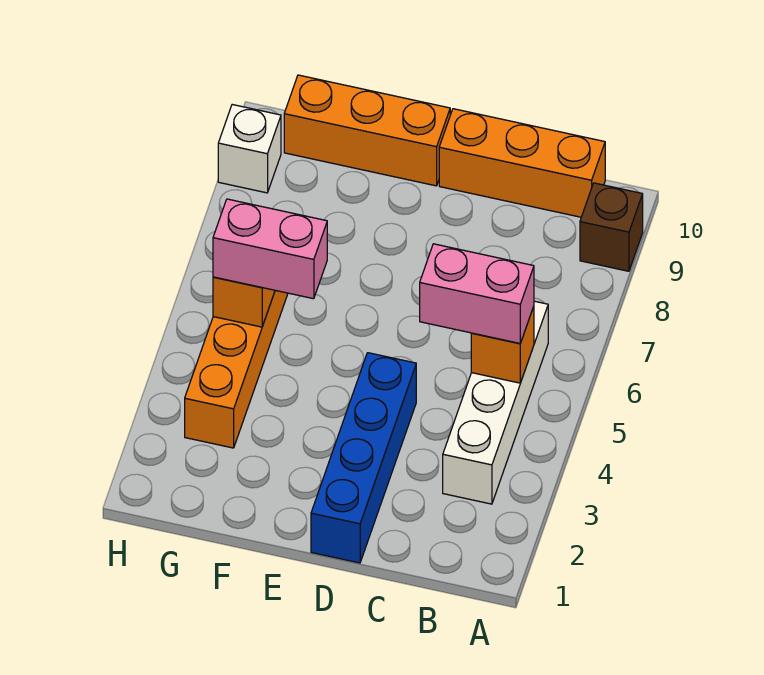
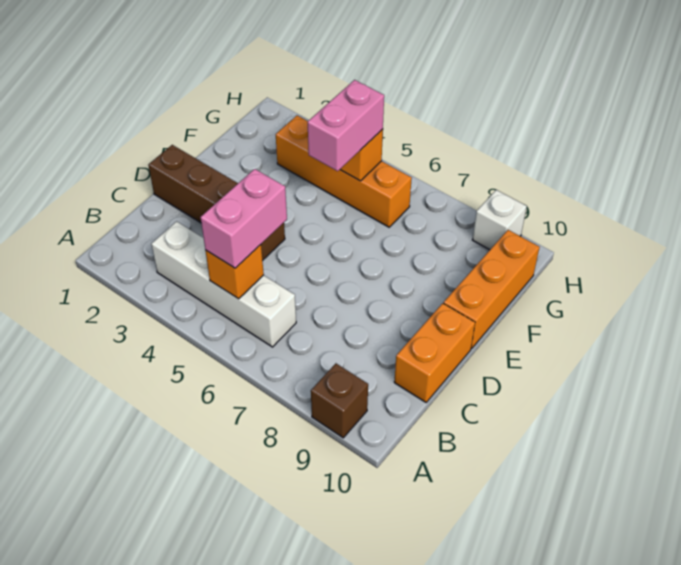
orange 1x3 brick [439,109,605,217] -> orange 1x2 brick [394,303,475,402]
blue 1x4 brick [311,353,416,563] -> brown 1x4 brick [148,145,285,261]

